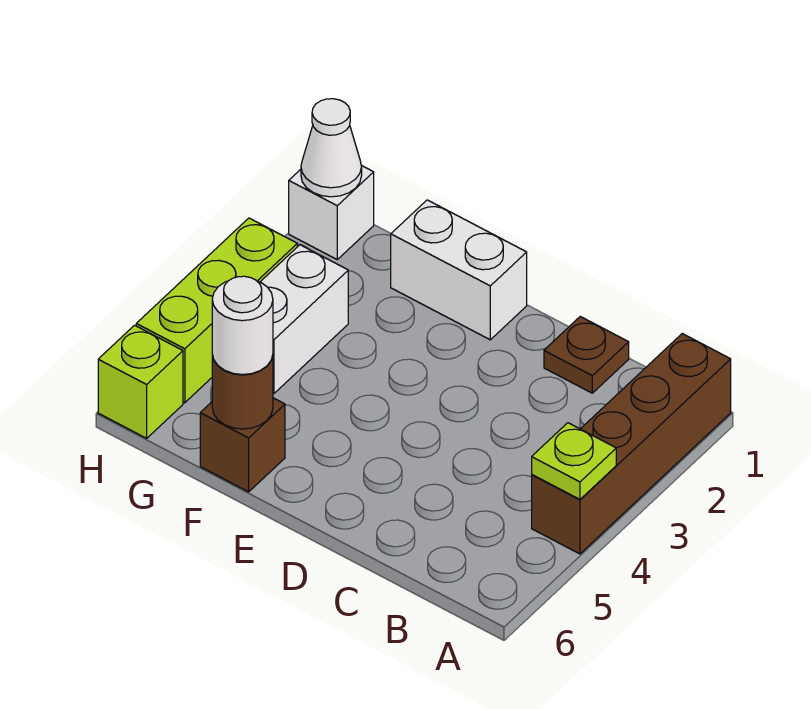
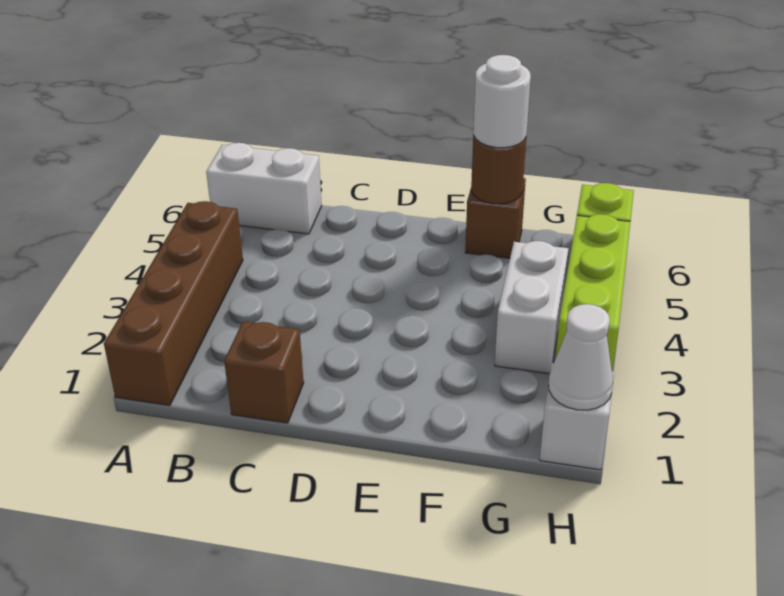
lime 1x1 plate [532,423,616,499] -> none
brown 1x1 plate [544,317,629,393] -> brown 1x1 brick [224,322,304,423]
white 1x2 brick [391,200,527,340] -> white 1x2 brick moved to [206,143,322,234]

